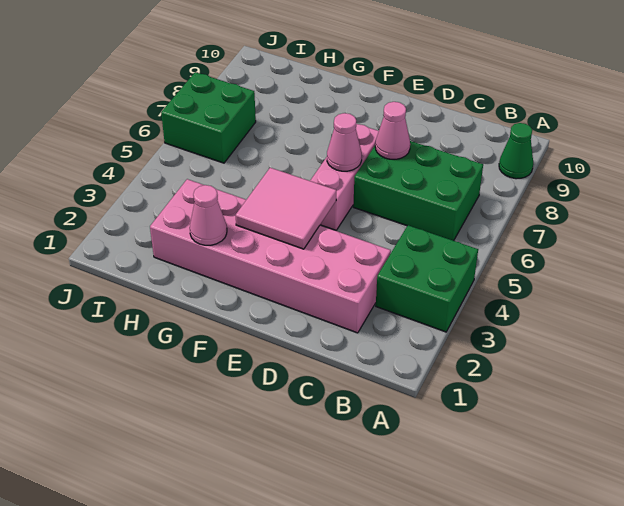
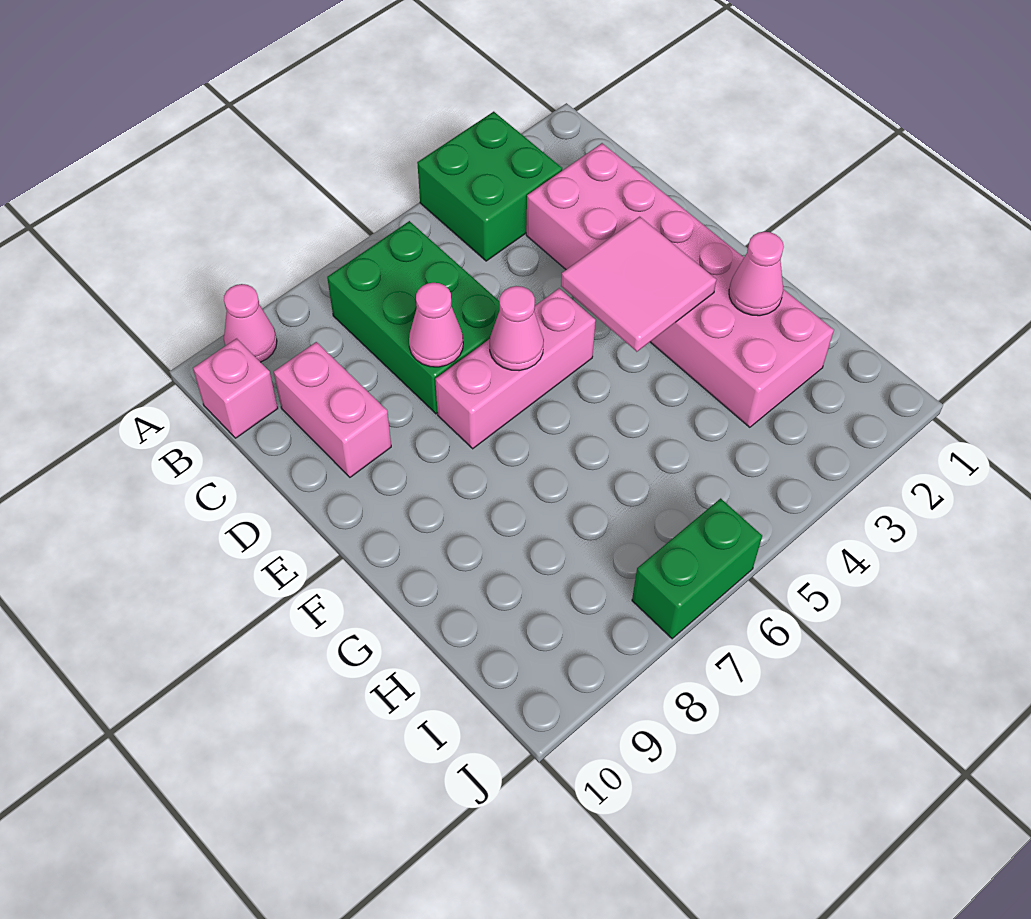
green 1x1 cone [499,123,533,179] -> pink 1x1 cone [224,284,277,362]
none -> pink 1x1 brick [193,339,278,438]
none -> pink 1x2 brick [274,342,391,477]
green 2x2 brick [161,72,256,163] -> green 1x2 brick [632,498,762,639]

